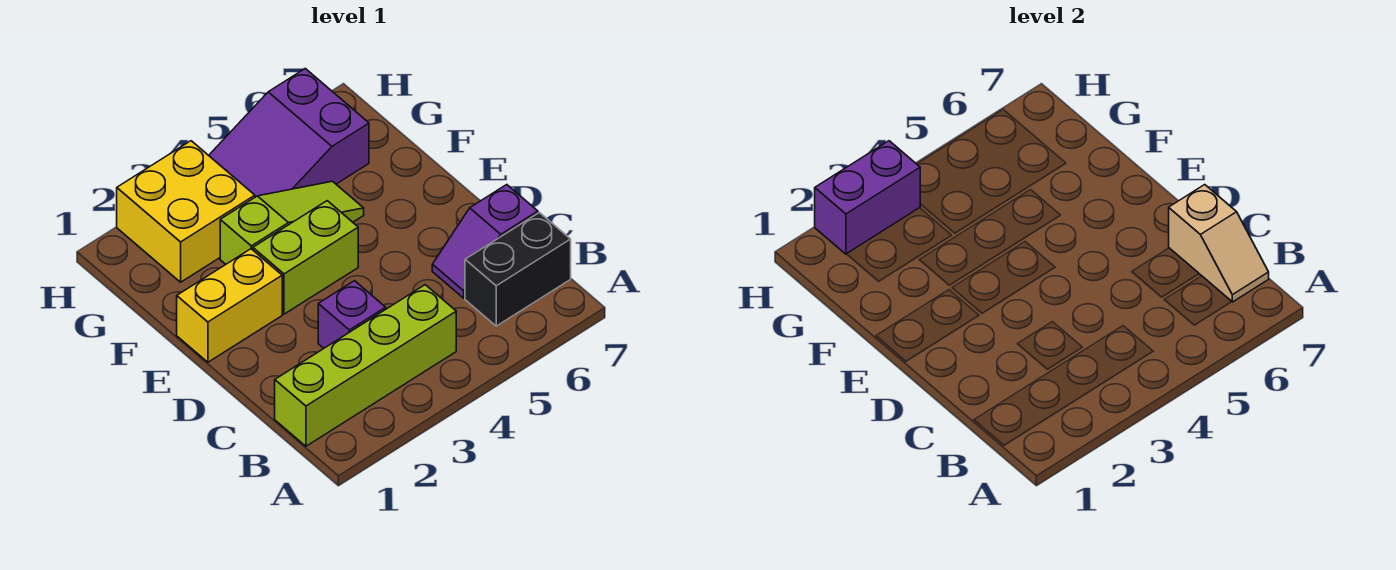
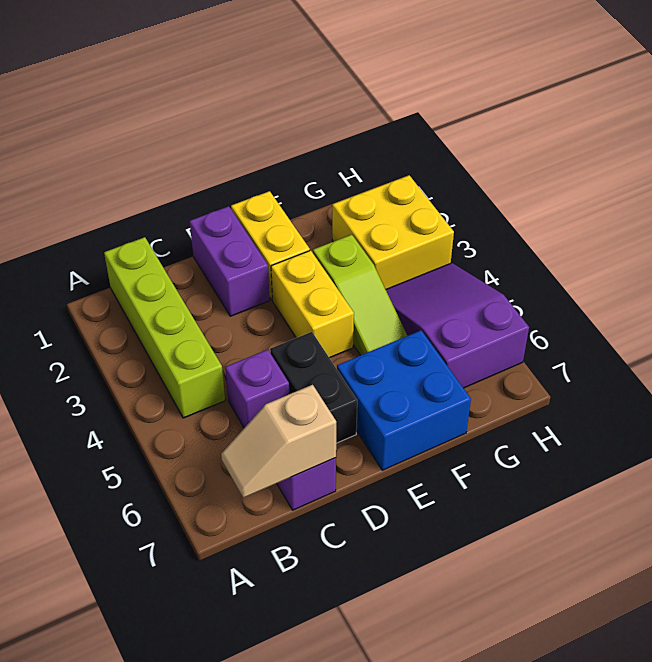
black 1x2 brick [465,213,571,326] -> black 1x2 brick moved to [270,332,357,443]
purple 1x1 brick [318,281,386,348] -> purple 1x1 brick moved to [225,350,289,428]
lime 1x2 brick [253,201,358,314] -> yellow 1x2 brick [271,250,354,358]
none -> blue 2x2 brick [337,330,471,470]
purple 1x2 brick [815,141,920,254] -> purple 1x2 brick moved to [190,206,270,316]

